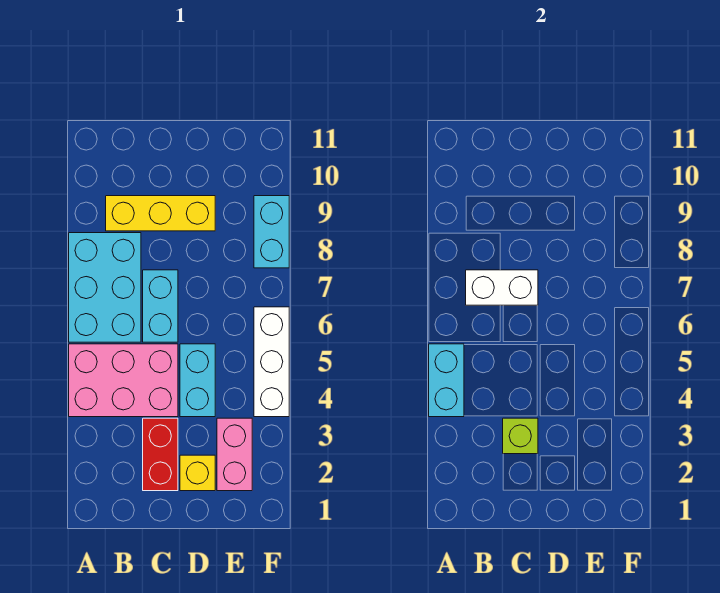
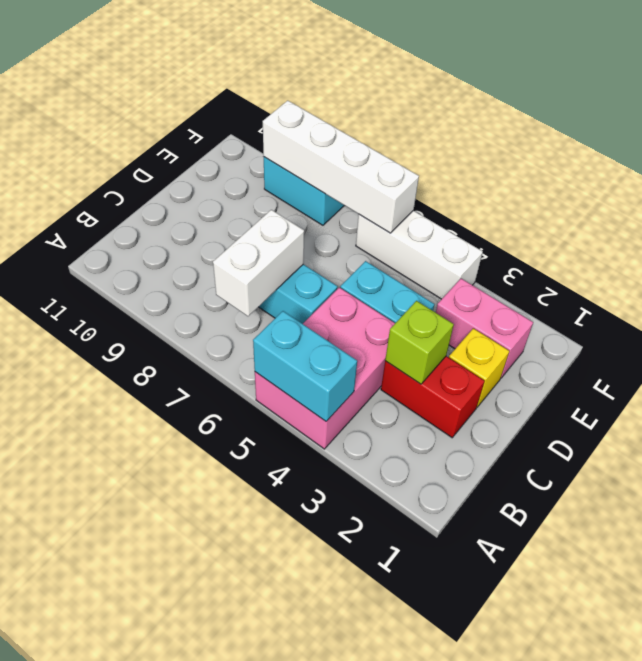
cyan 2x3 brick [69,233,141,342] -> none
yellow 1x3 brick [106,196,215,231] -> none
none -> white 1x4 brick [263,101,419,233]

